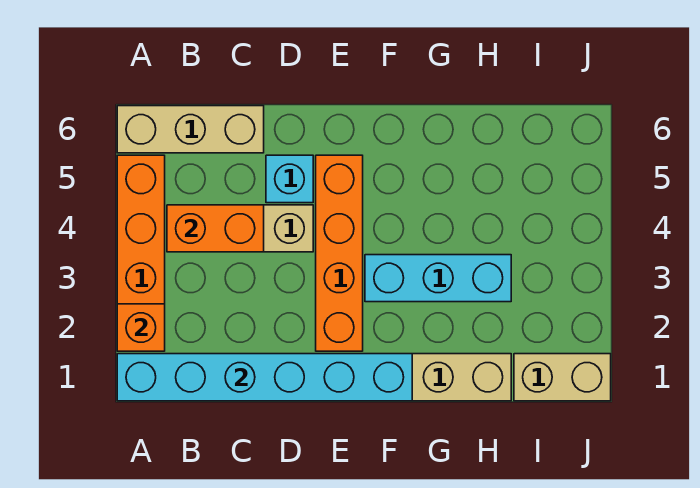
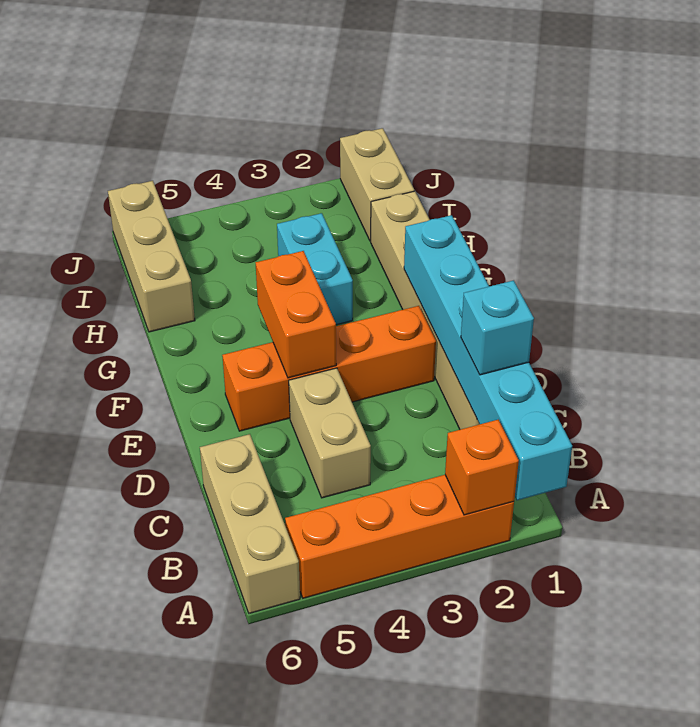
orange 1x2 brick [167,205,264,252] -> orange 1x2 brick moved to [256,251,336,378]
cyan 1x1 brick [266,155,313,203] -> cyan 1x1 brick moved to [461,280,534,375]
cyan 1x3 brick [365,255,511,302] -> cyan 1x2 brick [277,213,353,325]
none -> tan 1x3 brick [108,181,195,332]

